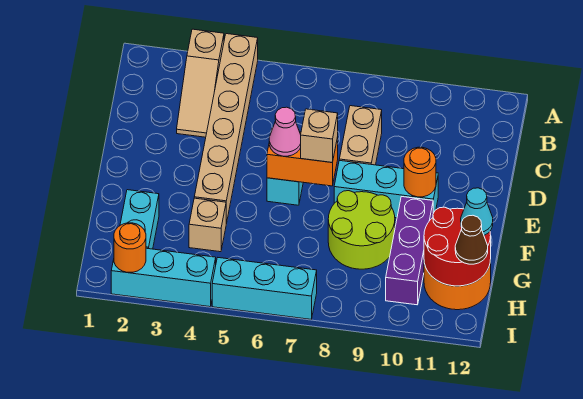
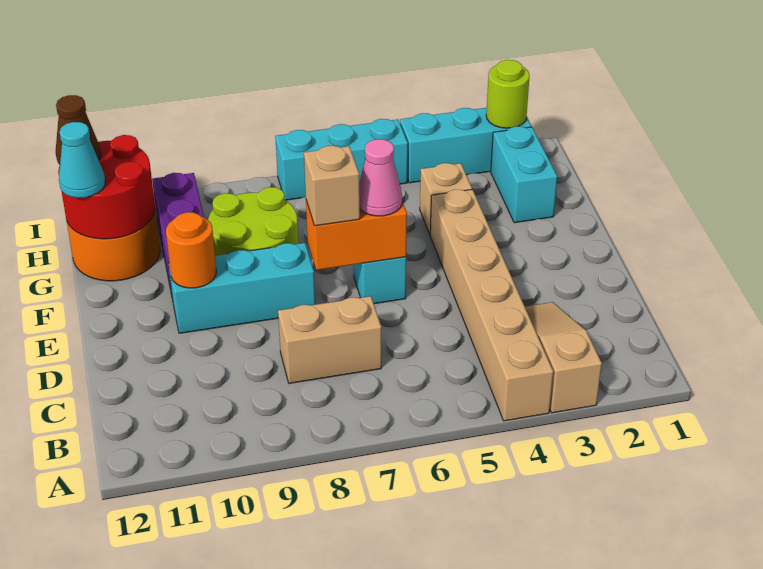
tan 1x2 brick [339,106,382,165] -> tan 1x2 brick turned to [278,296,381,383]
orange 1x1 round brick [114,223,146,272] -> lime 1x1 round brick [486,60,530,128]

